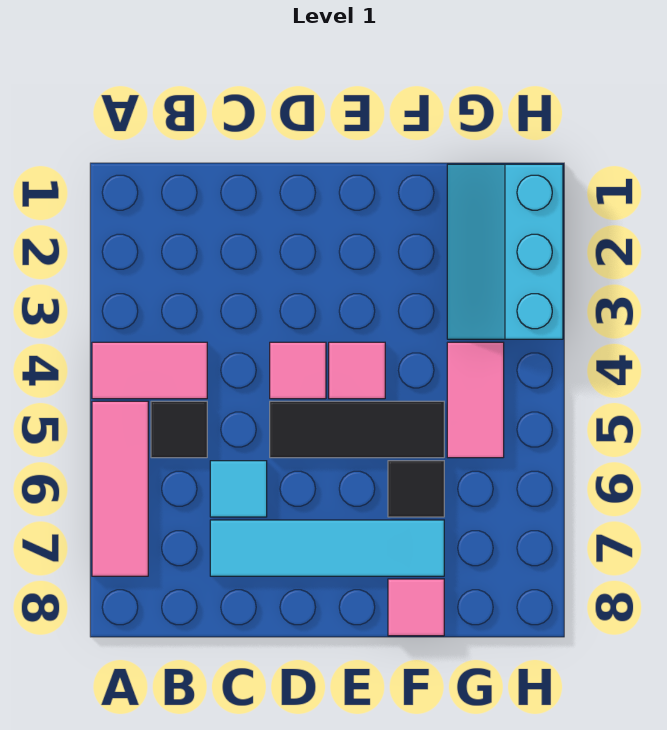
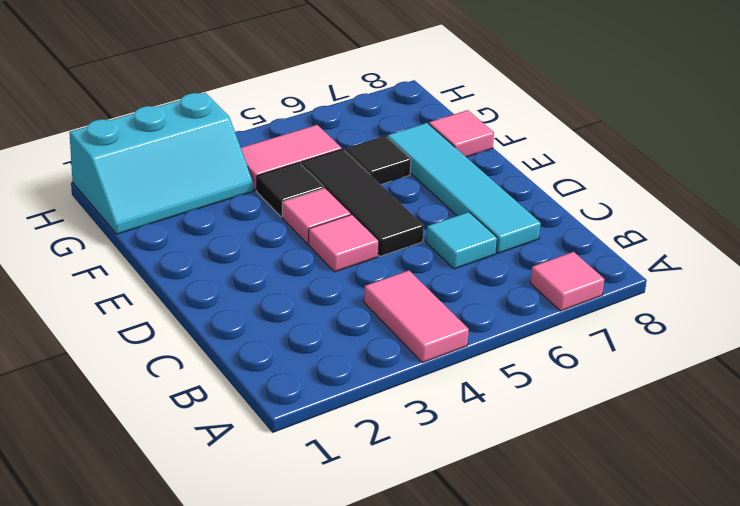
pink 1x3 tile [92,401,148,576] -> pink 1x1 tile [530,252,604,311]
black 1x1 tile [151,401,207,458] -> black 1x1 tile moved to [257,163,324,217]

